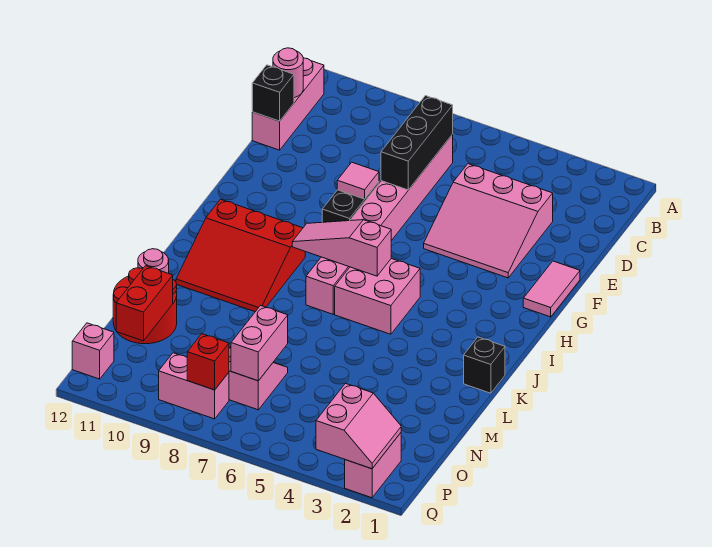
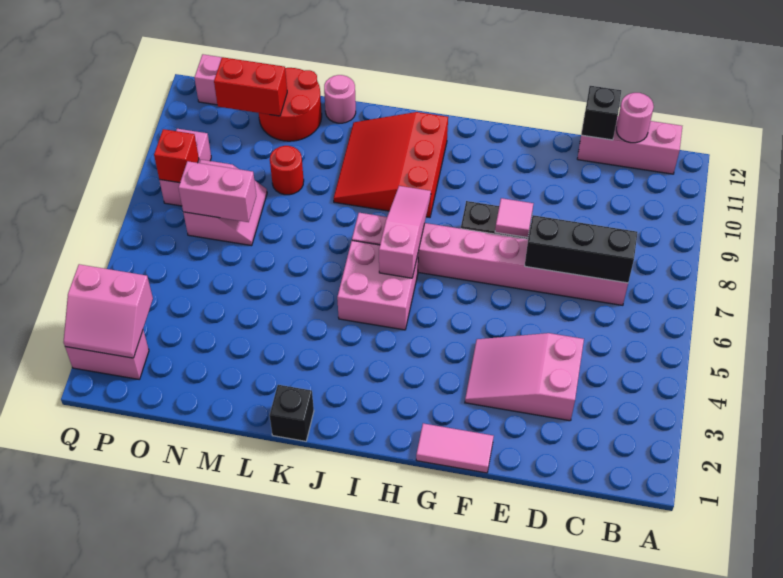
pink 3x3 slope [424,164,553,278] -> pink 2x3 slope [465,333,584,421]
none -> red 1x1 round brick [270,146,304,195]

